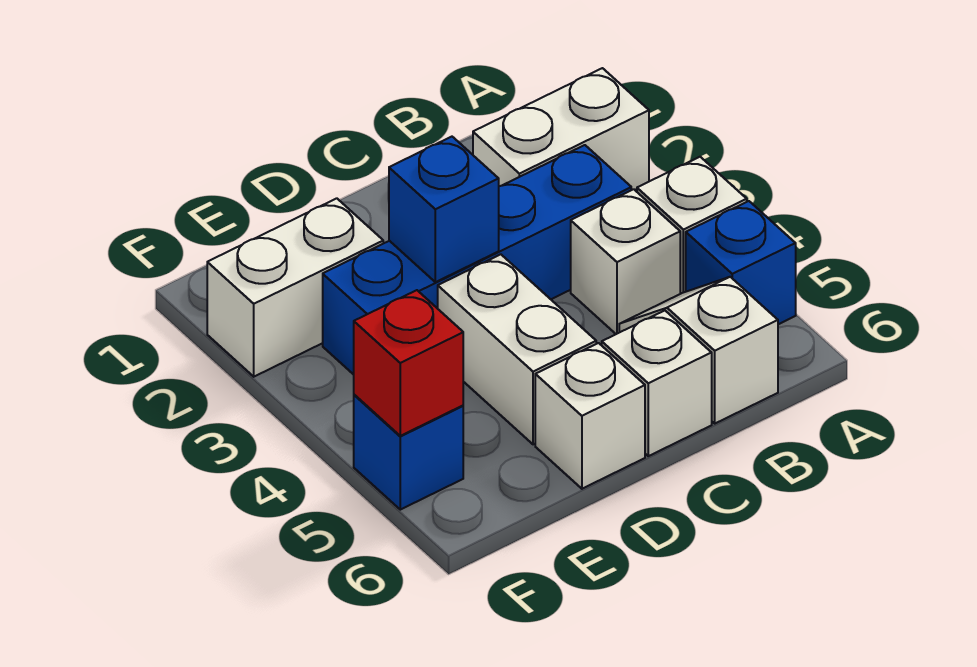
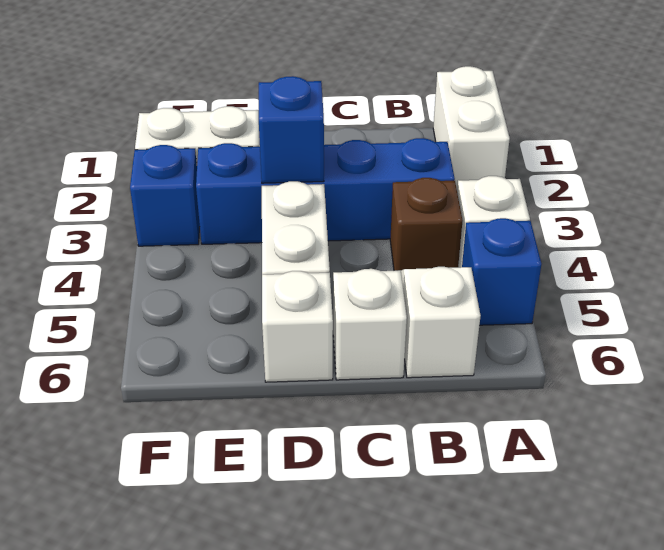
white 1x2 brick [473,68,649,190] -> white 1x2 brick turned to [433,66,510,189]
white 1x1 brick [571,189,680,334] -> brown 1x1 brick [390,178,462,271]
blue 1x1 brick [354,395,463,510] -> blue 1x1 brick moved to [130,145,200,246]
red 1x1 brick [354,290,463,436] -> none

